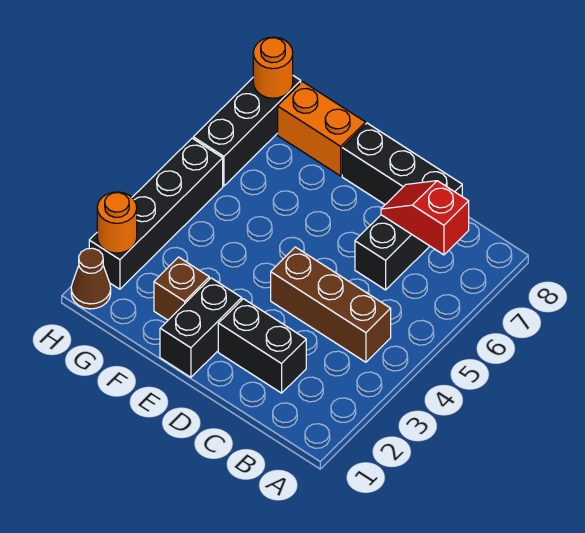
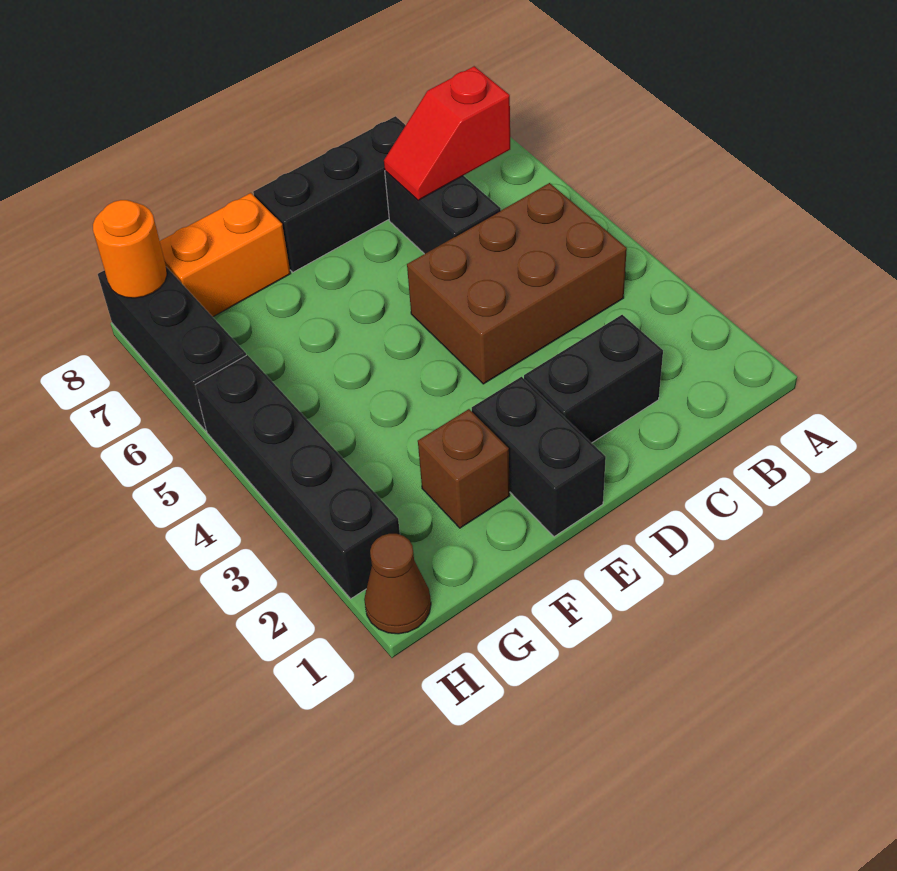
brown 1x3 brick [271,247,391,362] -> brown 2x3 brick [407,183,627,384]
orange 1x1 round brick [97,192,137,253] -> none

